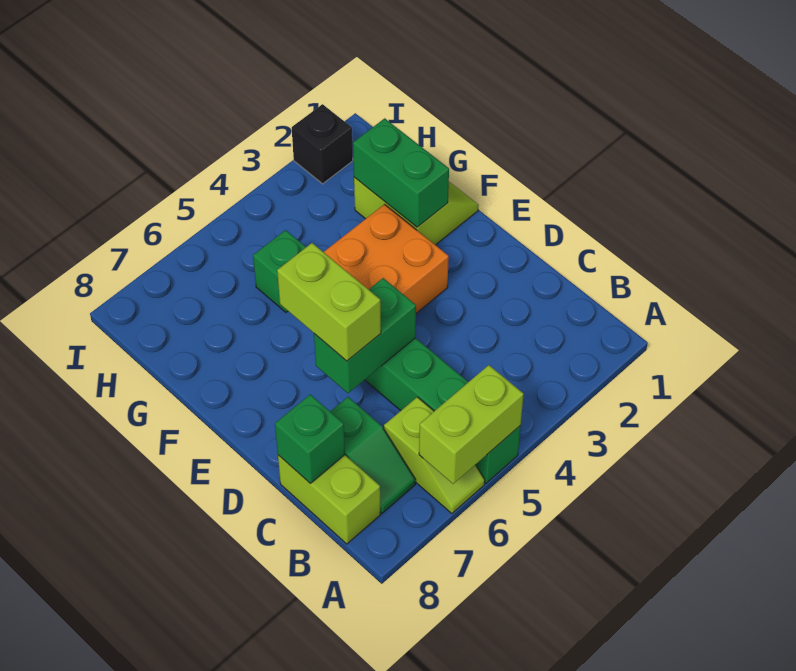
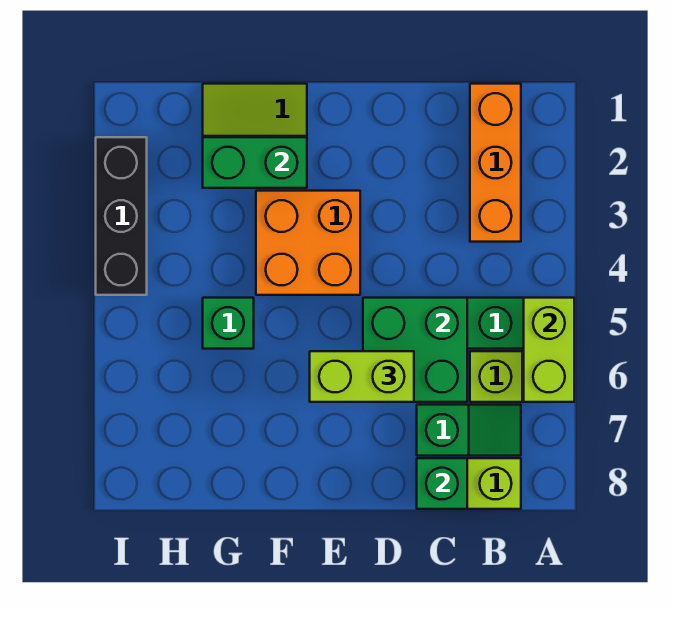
none -> orange 1x3 brick [470,84,521,242]
green 1x2 brick [314,278,416,393] -> green 2x2 brick [363,298,467,402]
black 1x1 brick [292,104,353,184] -> black 1x3 brick [96,137,147,295]

